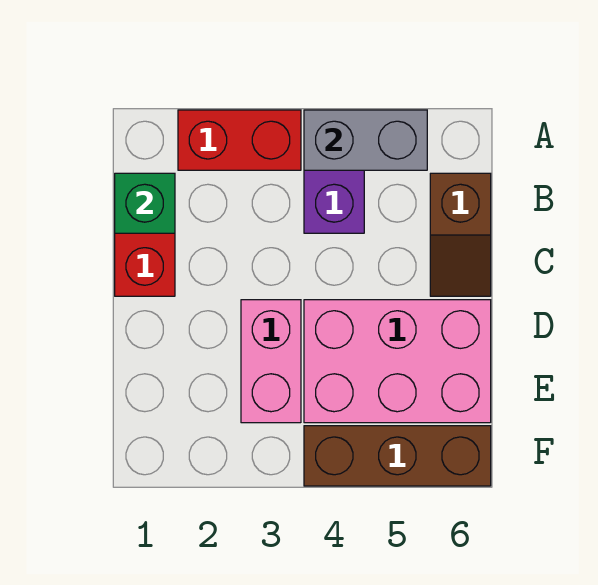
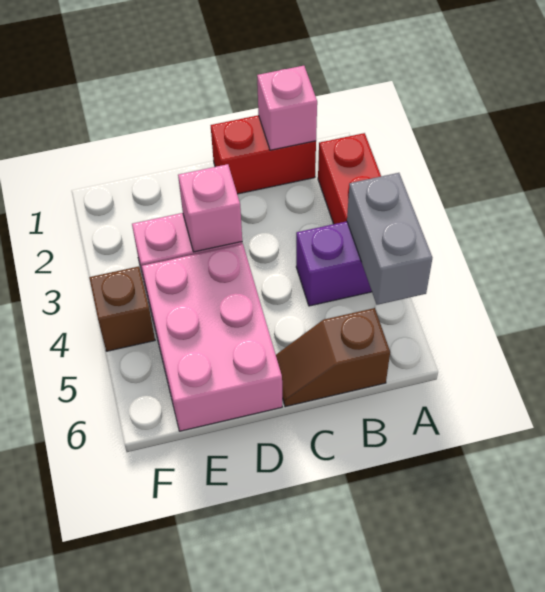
green 1x1 brick [115,173,175,233] -> pink 1x1 brick [257,66,317,150]
none -> pink 1x1 brick [178,164,242,252]
brown 1x3 brick [304,426,491,486] -> brown 1x1 brick [89,266,155,351]

